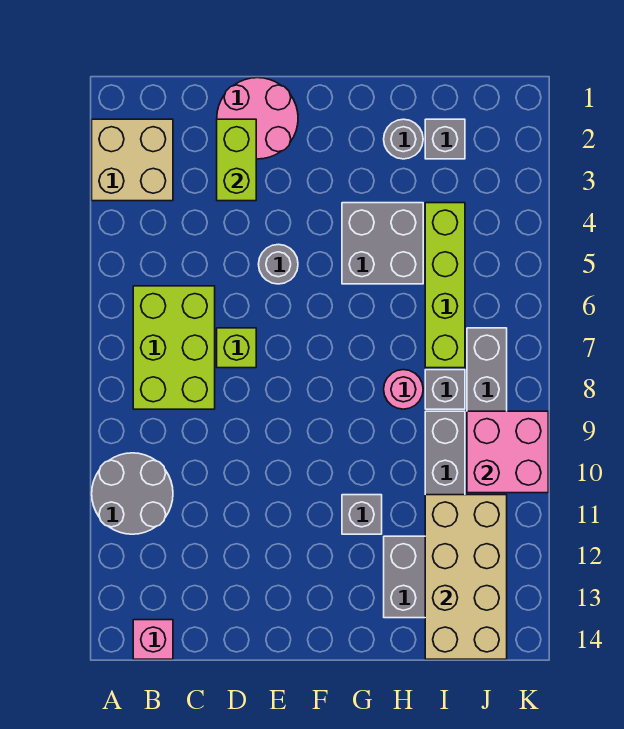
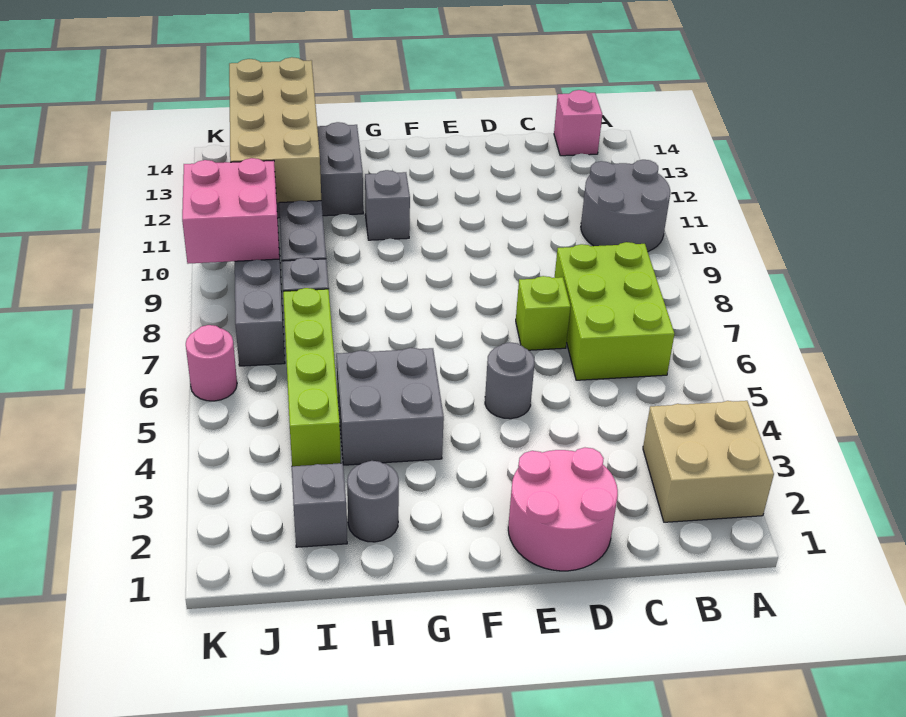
lime 1x2 brick [217,119,256,201] -> none
pink 1x1 round brick [384,370,423,409] -> pink 1x1 round brick moved to [186,325,237,401]

